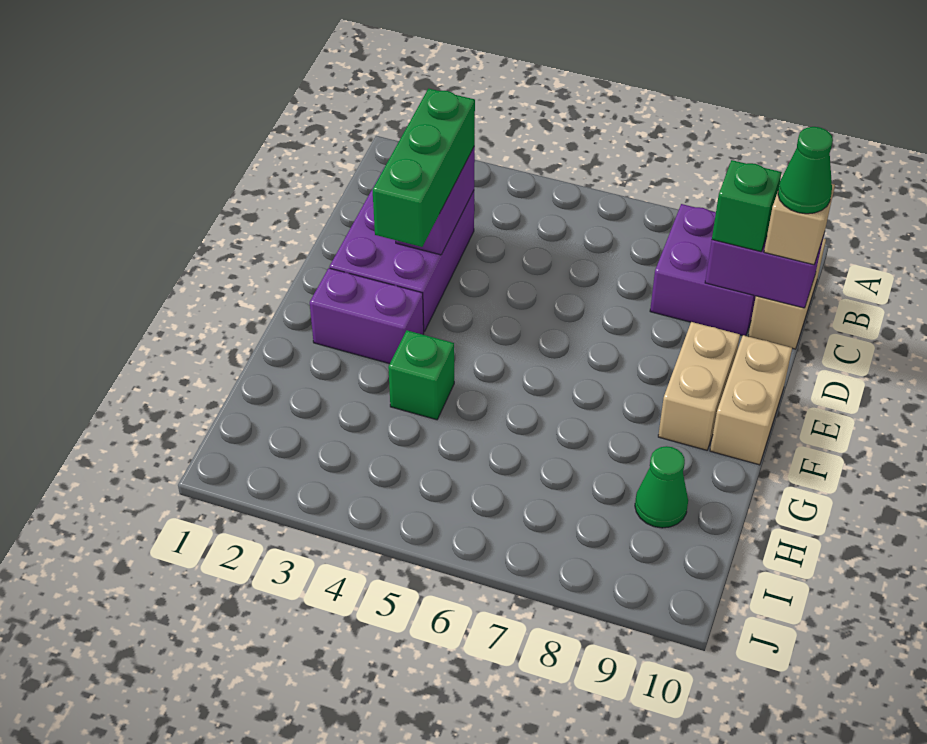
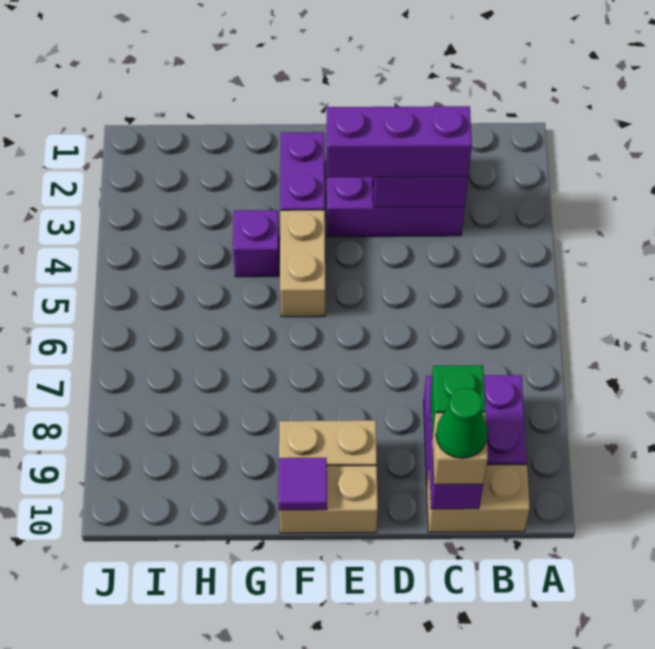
green 1x3 brick [372,88,475,247] -> purple 1x3 brick [327,106,472,177]
none -> tan 1x2 brick [280,210,325,317]
none -> purple 1x1 tile [278,458,327,510]
green 1x1 brick [388,331,454,420] -> purple 1x1 brick [233,210,279,277]
green 1x1 cone [635,446,688,528] -> none

